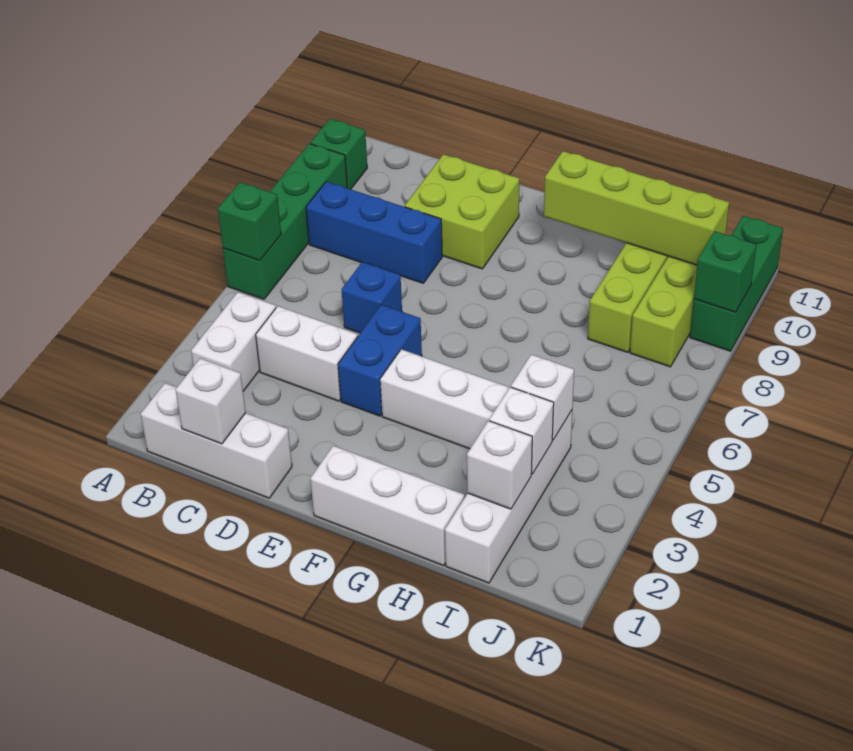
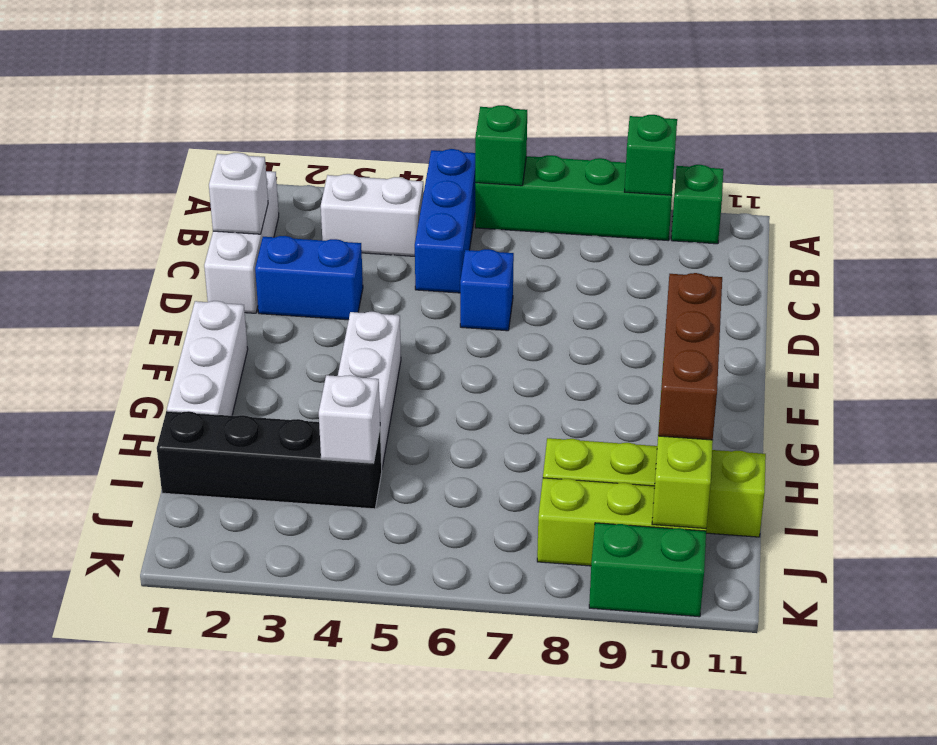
blue 1x3 brick [306,182,442,283] -> blue 1x3 brick moved to [415,149,475,293]
white 1x2 brick [256,306,358,401] -> none
lime 2x2 brick [405,154,519,269] -> none
blue 1x2 brick [338,305,422,416] -> blue 1x2 brick moved to [255,236,363,320]
none -> brown 1x3 brick [658,273,722,440]
white 1x4 brick [445,411,572,583] -> black 1x4 brick [157,411,382,509]
white 1x1 brick [467,421,532,509] -> none
white 1x1 brick [489,387,554,474] -> none
green 1x3 brick [690,216,783,351] -> green 1x2 brick [589,523,706,617]
green 1x1 brick [694,231,756,312] -> green 1x1 brick moved to [624,115,677,195]

